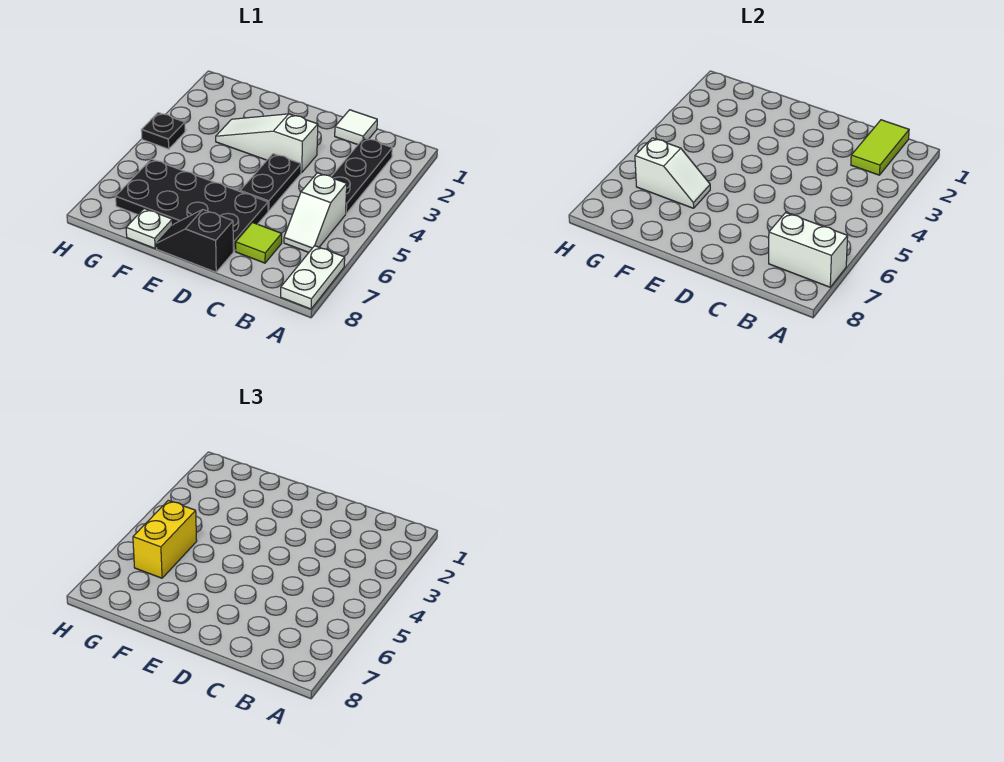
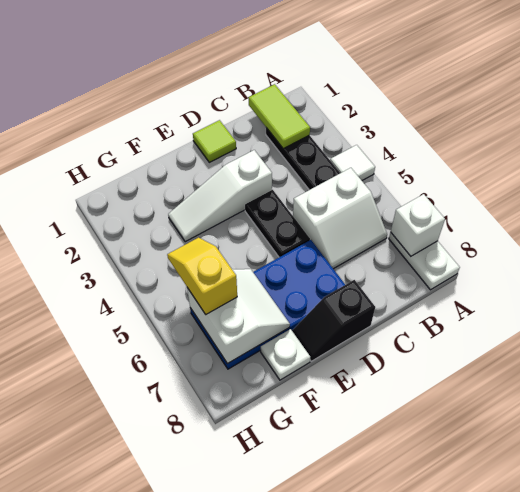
white 1x2 brick [769,213,848,287] -> white 1x1 brick [391,194,445,256]
white 1x2 slope [284,173,347,252] -> white 2x2 slope [293,168,387,269]
white 1x1 tile [335,110,377,145] -> white 1x1 tile moved to [330,145,375,180]
lime 1x1 tile [236,223,282,263] -> lime 1x1 tile moved to [193,120,236,162]
black 2x4 plate [115,159,268,251] -> blue 2x4 plate [190,240,345,369]
white 1x2 slope [635,138,710,208] -> white 2x2 slope [187,269,290,364]
yellow 1x2 brick [133,501,197,578] -> yellow 1x2 slope [167,238,237,314]
black 1x1 plate [141,113,185,149] -> none

